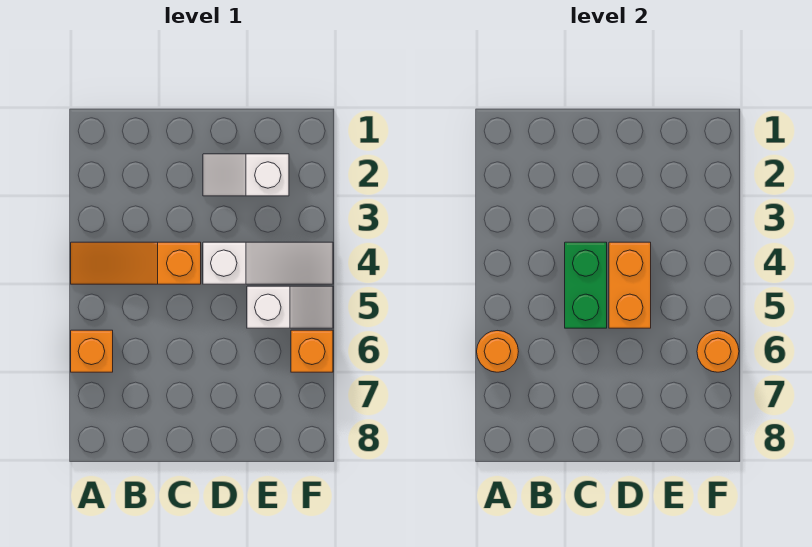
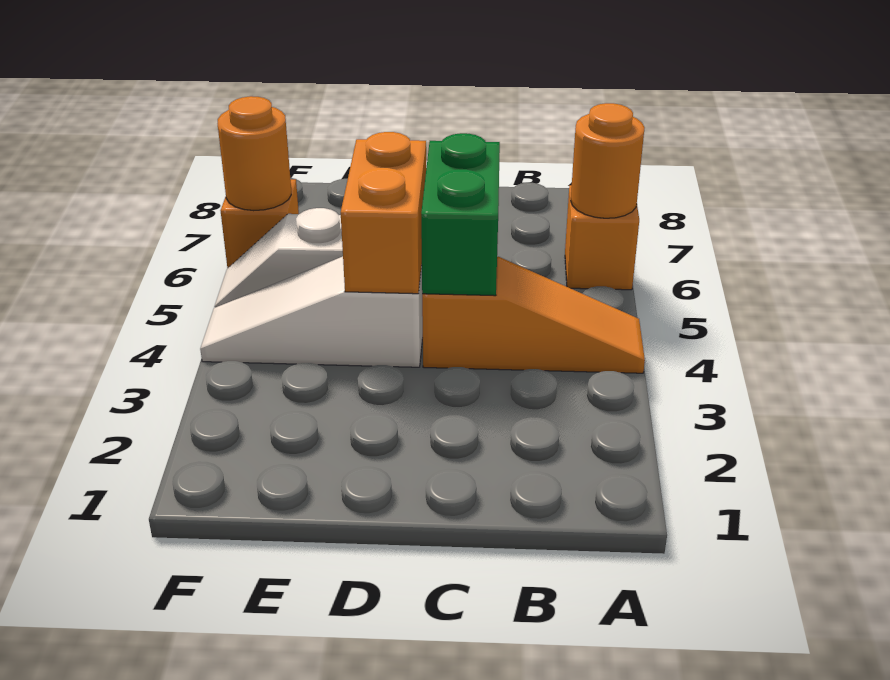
white 1x2 slope [203,154,289,196] -> none

